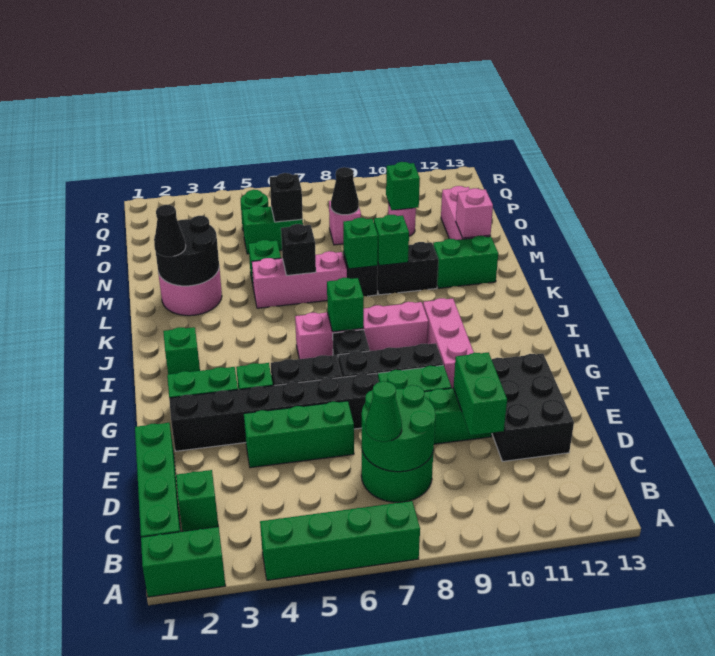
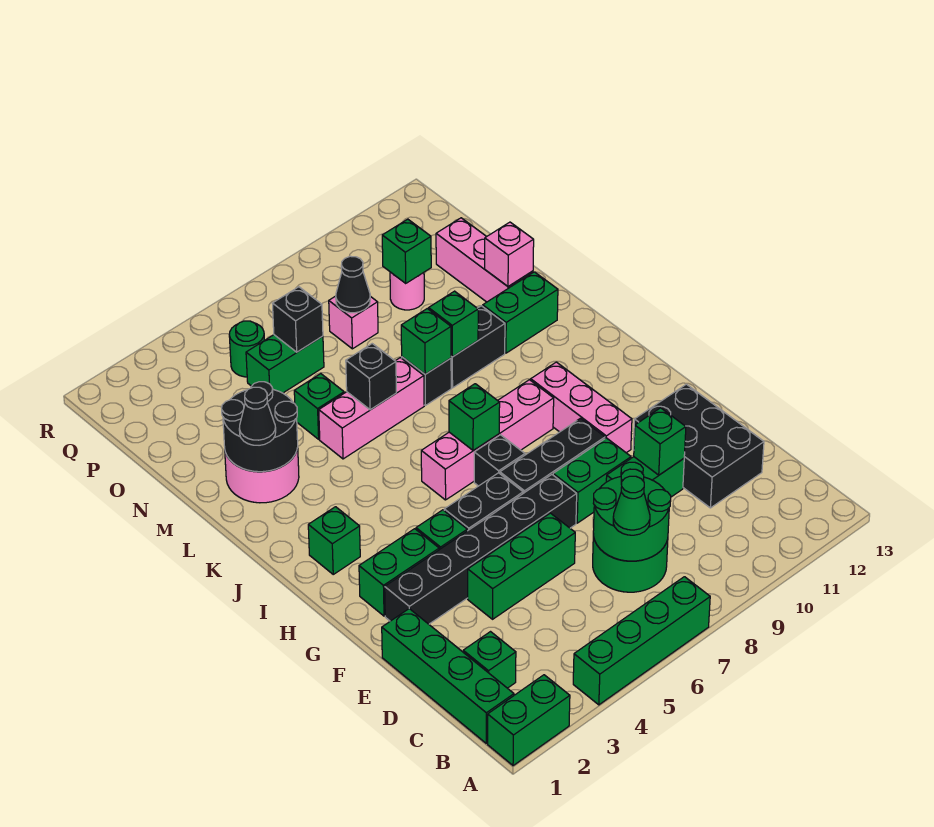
green 1x2 brick [453,353,507,435] -> green 1x1 brick [634,408,686,475]

